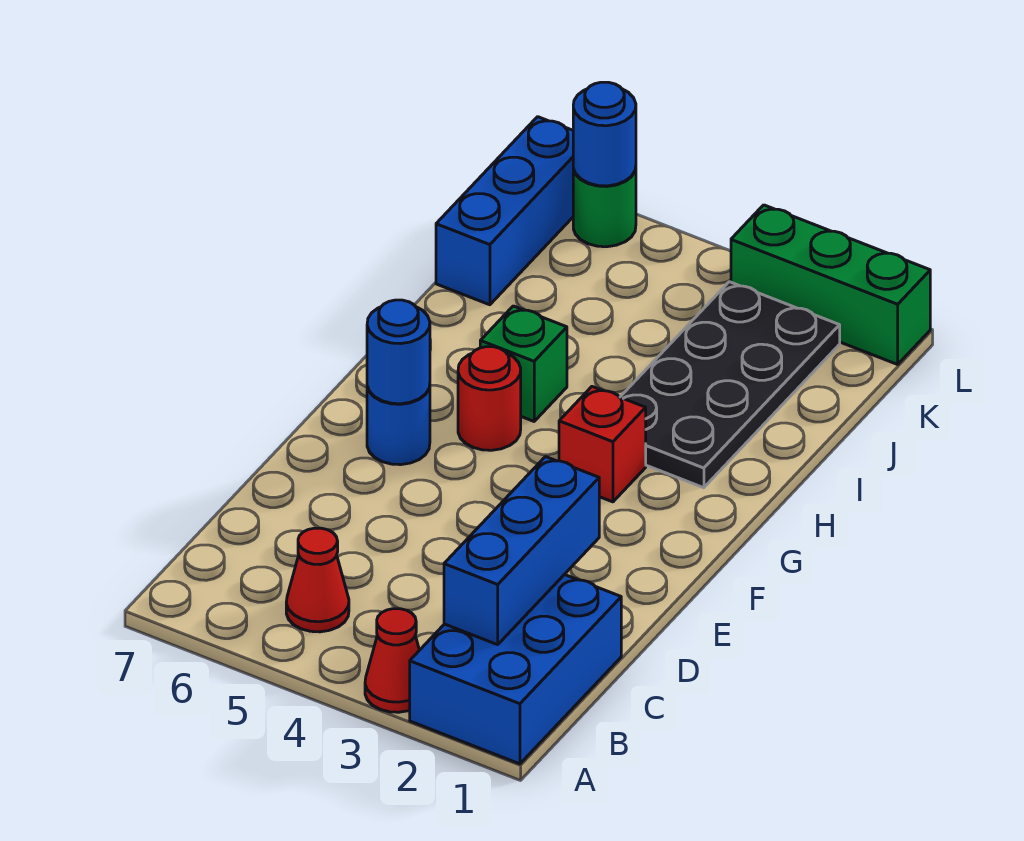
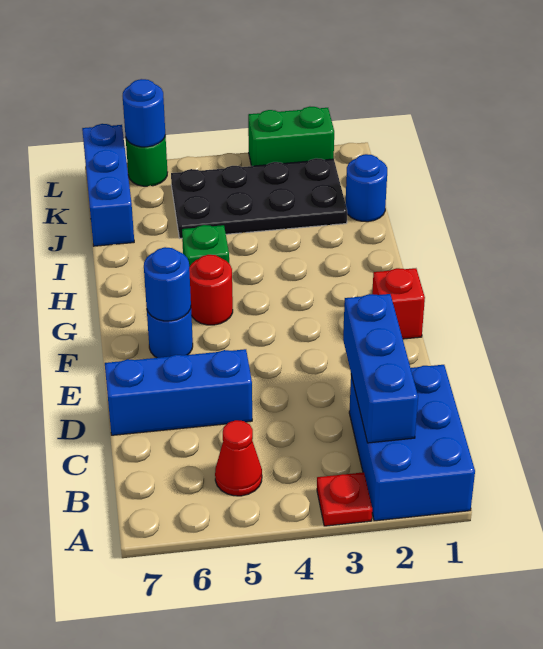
red 1x1 cone [365,609,419,712] -> red 1x1 plate [317,472,372,526]
none -> blue 1x3 brick [105,349,252,435]
red 1x1 brick [559,387,646,502] -> red 1x1 brick moved to [372,268,425,339]
black 2x4 plate [621,282,840,488] -> black 2x4 plate turned to [171,158,347,238]
none -> blue 1x1 round brick [346,154,387,222]
green 1x3 brick [731,205,930,364] -> green 1x2 brick [248,107,334,166]

